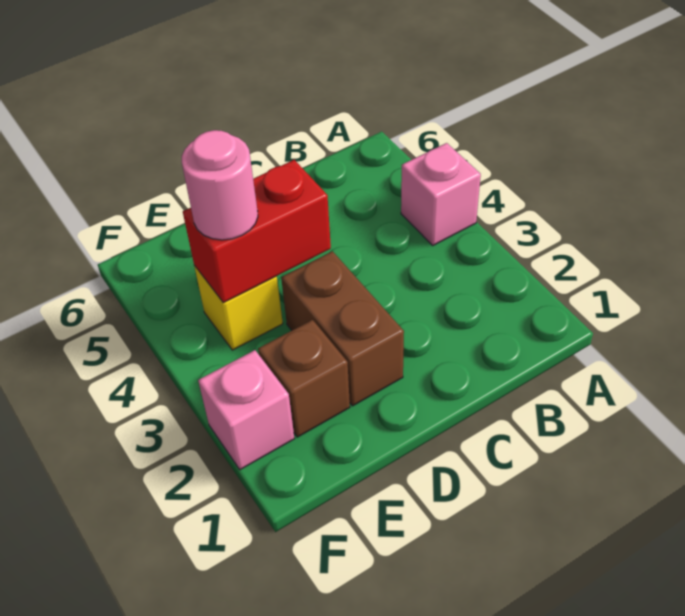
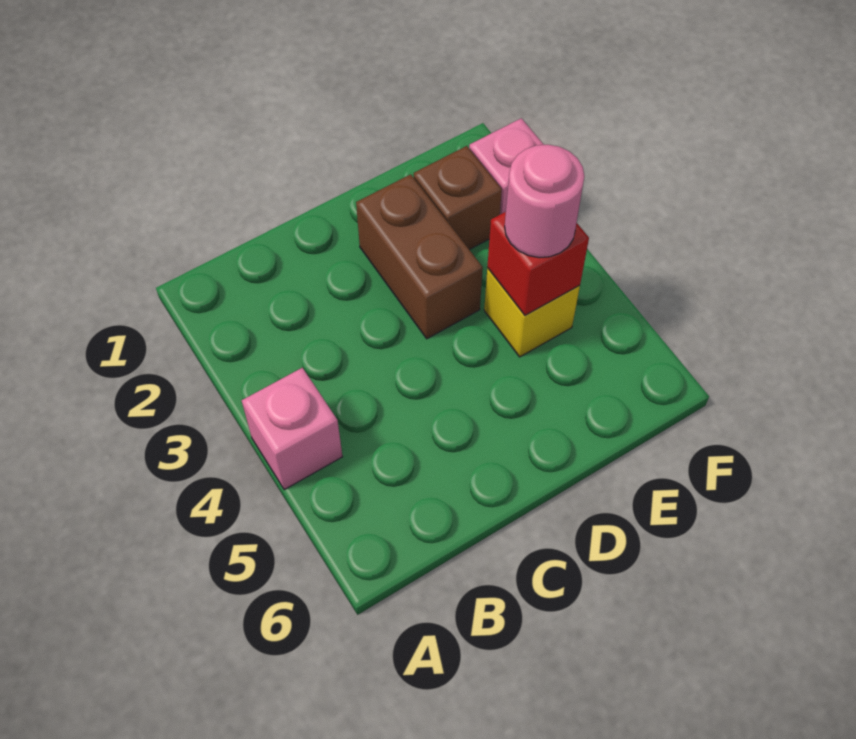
red 1x2 brick [183,160,331,303] -> red 1x1 brick [487,212,589,315]

